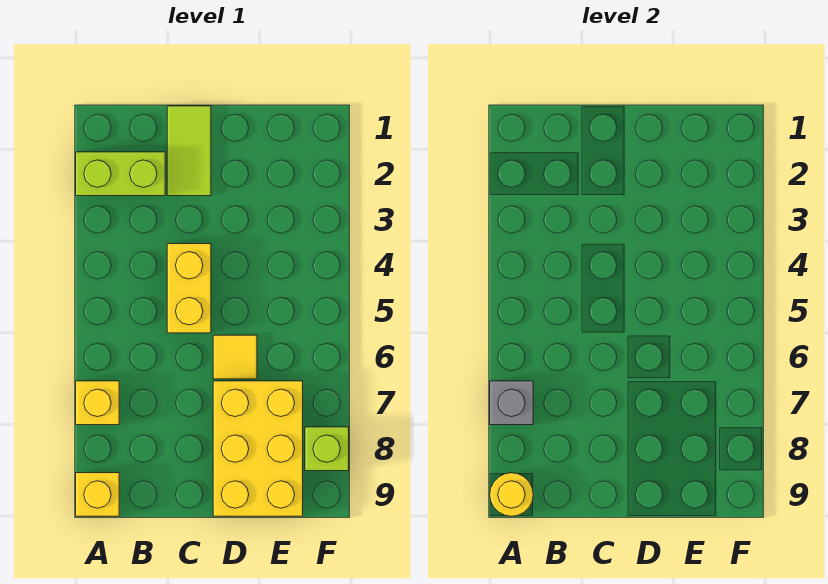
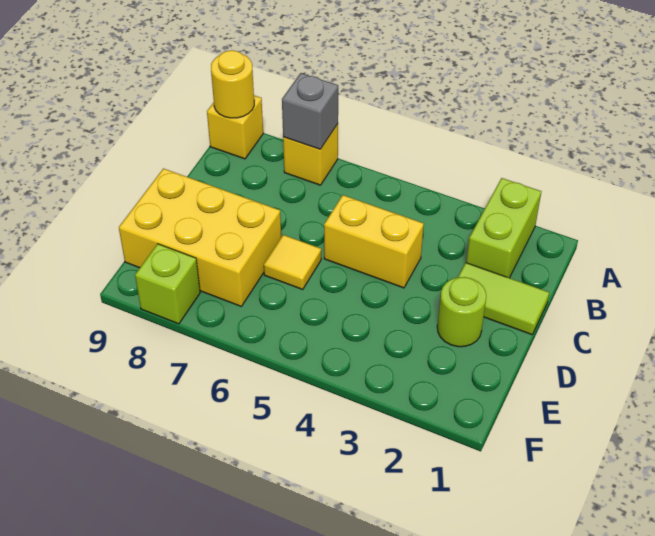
none -> lime 1x1 round brick [437,277,486,347]

